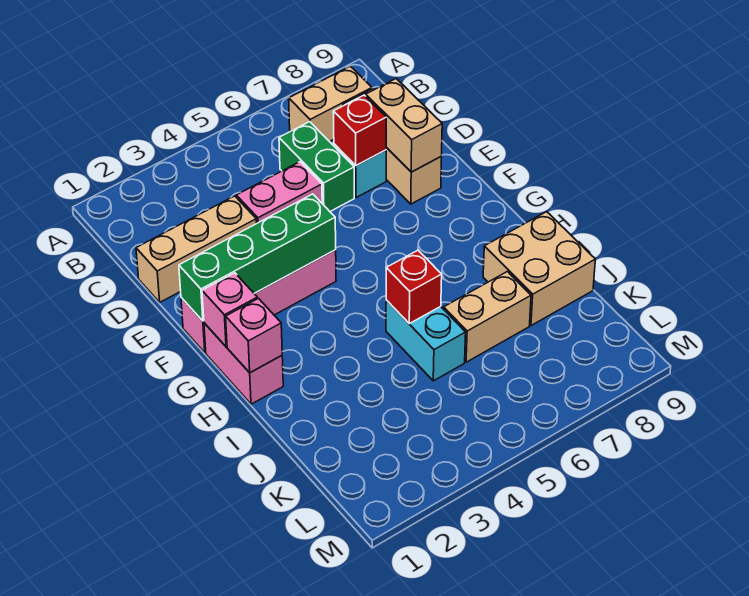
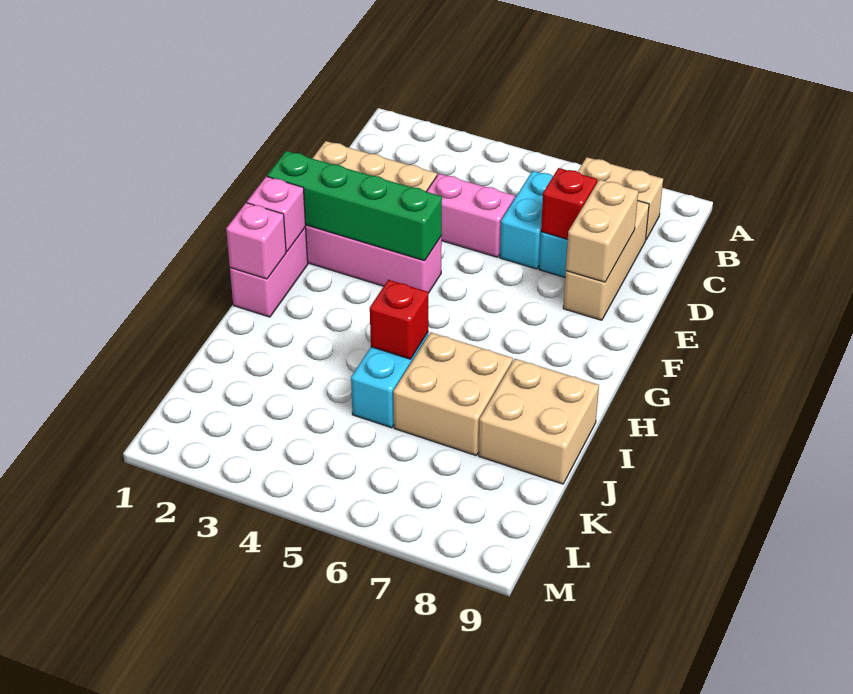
green 1x2 brick [279,122,354,211] -> cyan 1x2 brick [500,171,553,269]
tan 1x2 brick [444,272,531,362] -> tan 2x2 brick [393,332,513,455]

